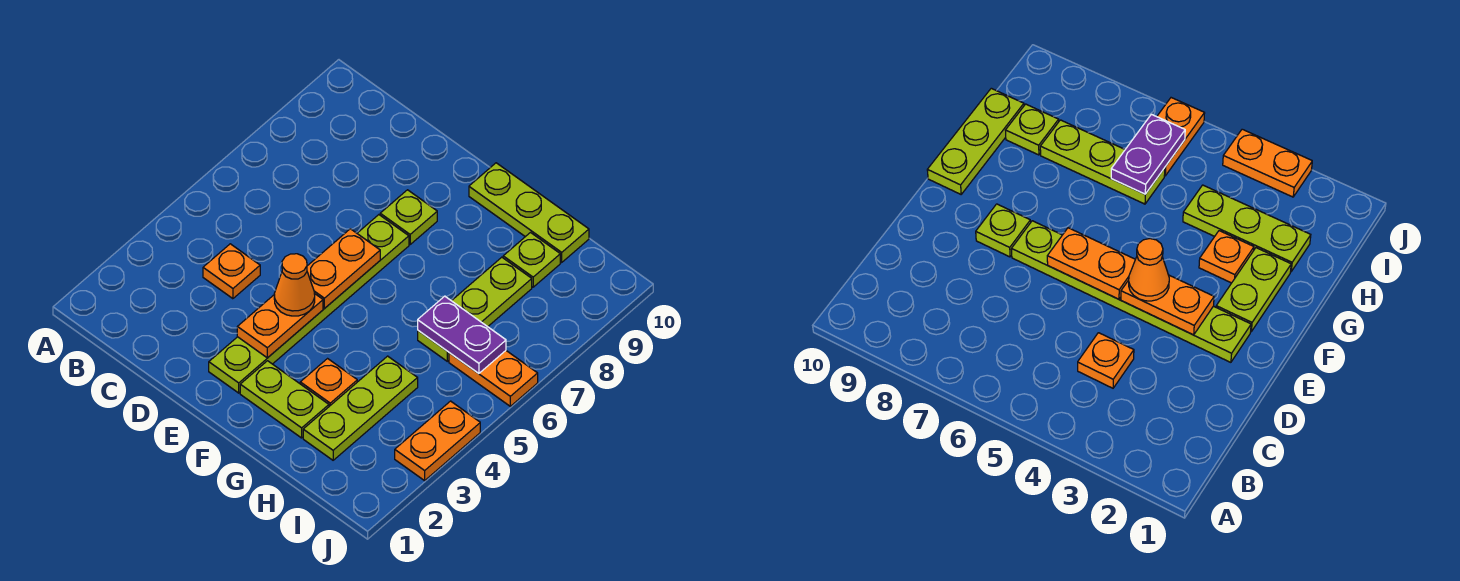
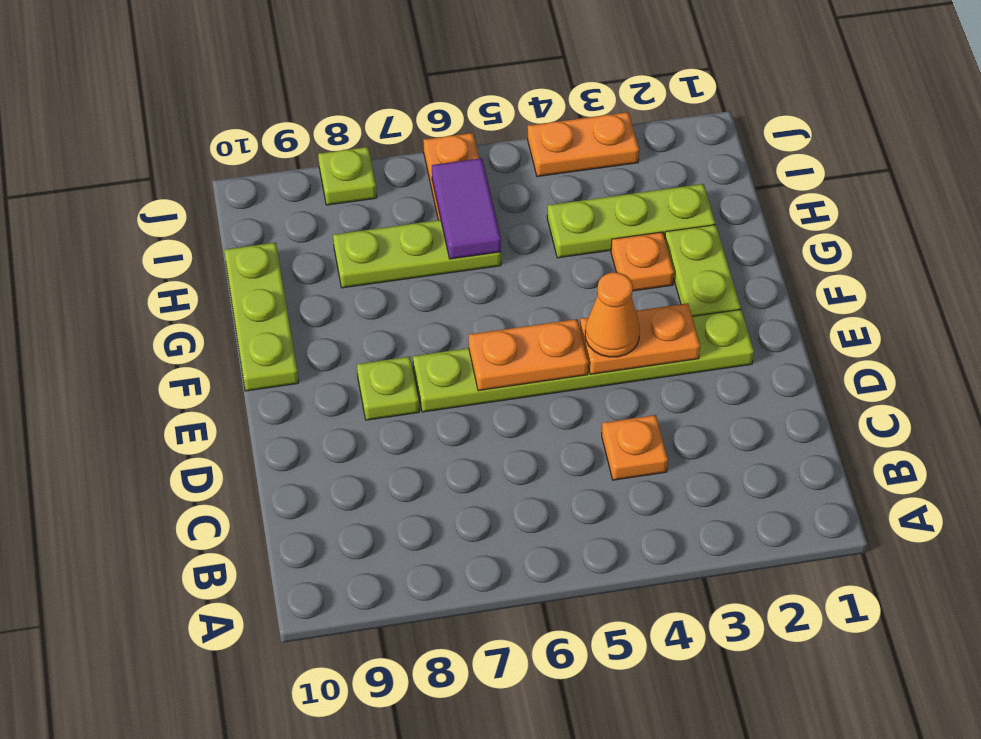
purple 1x2 plate [418,296,506,373] -> purple 1x2 tile [432,158,501,259]
lime 1x1 plate [503,233,560,287] -> lime 1x1 plate moved to [318,147,377,205]

